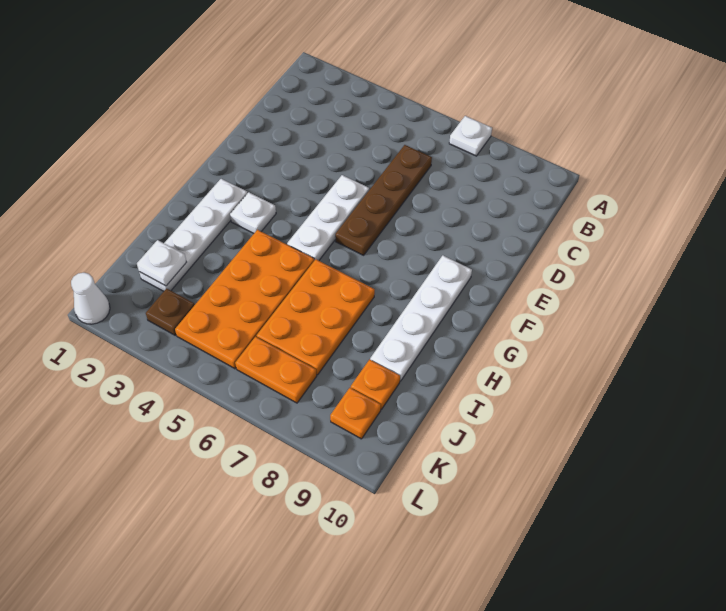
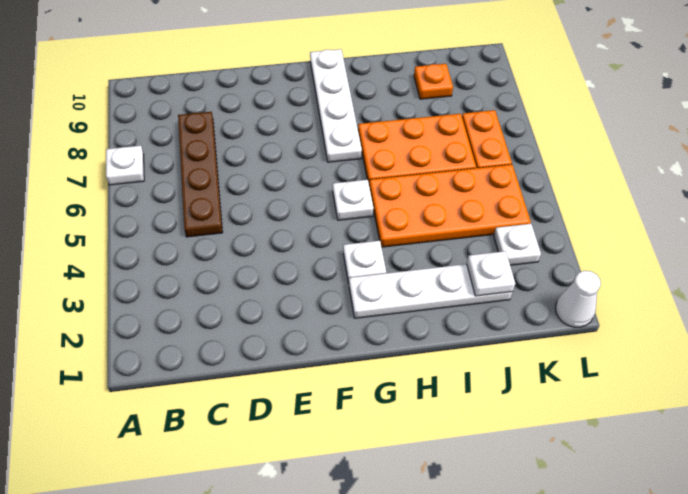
brown 1x4 plate [335,145,432,255] -> brown 1x4 plate turned to [178,112,223,237]
white 1x3 plate [287,175,369,261] -> white 1x1 plate [333,180,374,220]
white 1x4 plate [370,255,472,381] -> white 1x4 plate turned to [310,49,362,162]
brown 1x1 plate [146,288,195,335] -> white 1x1 plate [494,224,541,265]
orange 1x1 plate [330,388,381,439] -> none

